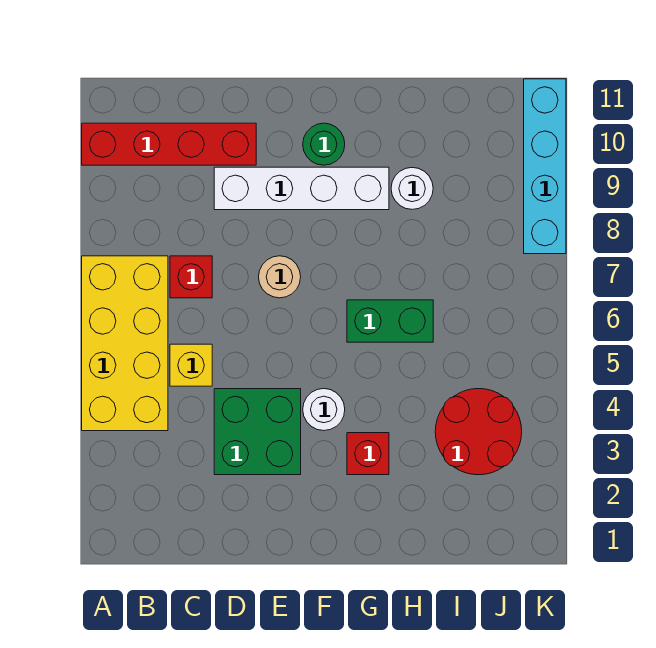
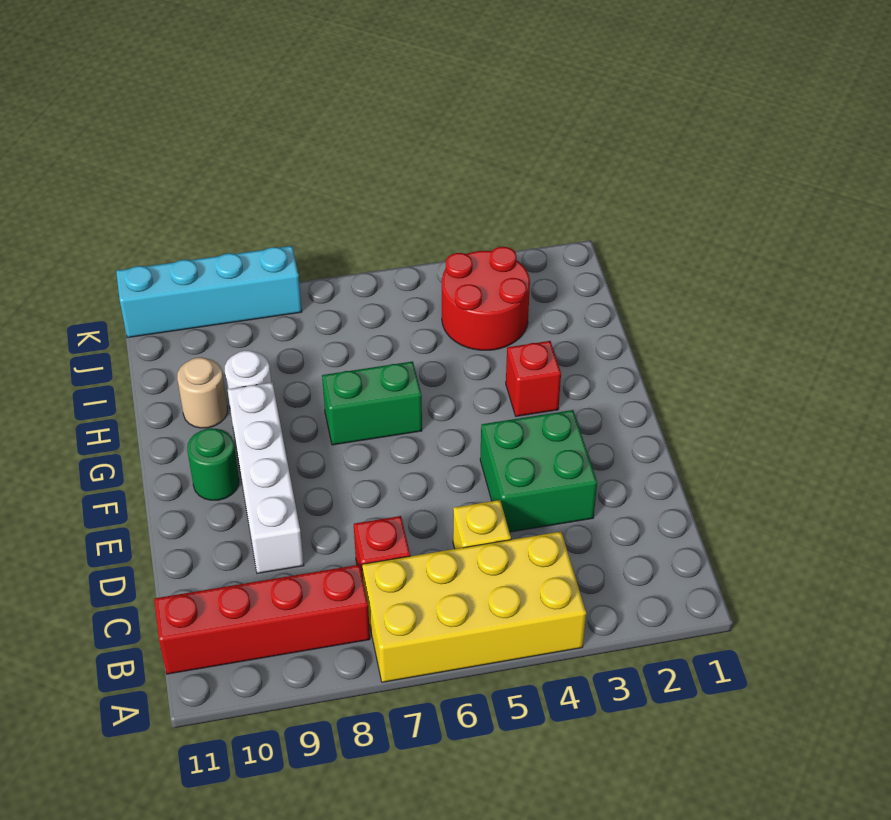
red 1x4 brick [82,123,256,165] -> red 1x4 brick turned to [154,565,370,674]
tan 1x1 round brick [259,256,301,298] -> tan 1x1 round brick moved to [177,357,227,428]
white 1x1 round brick [303,389,345,431] -> none
green 1x2 brick [347,300,433,342] -> green 1x2 brick turned to [322,361,422,445]

